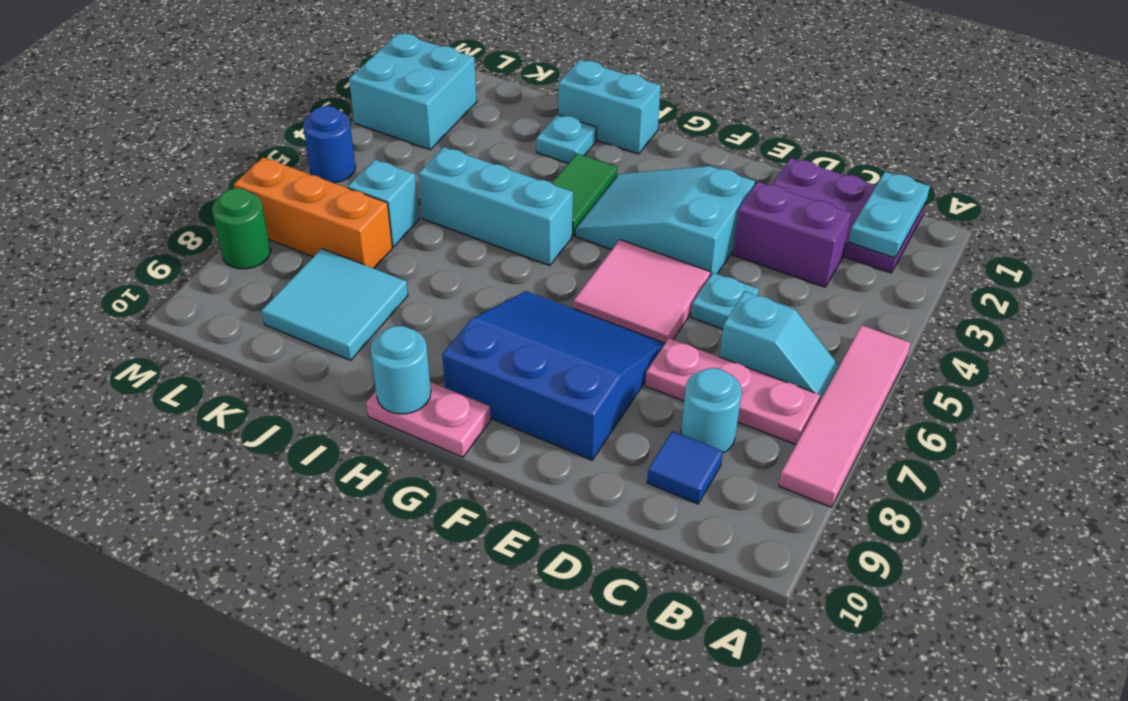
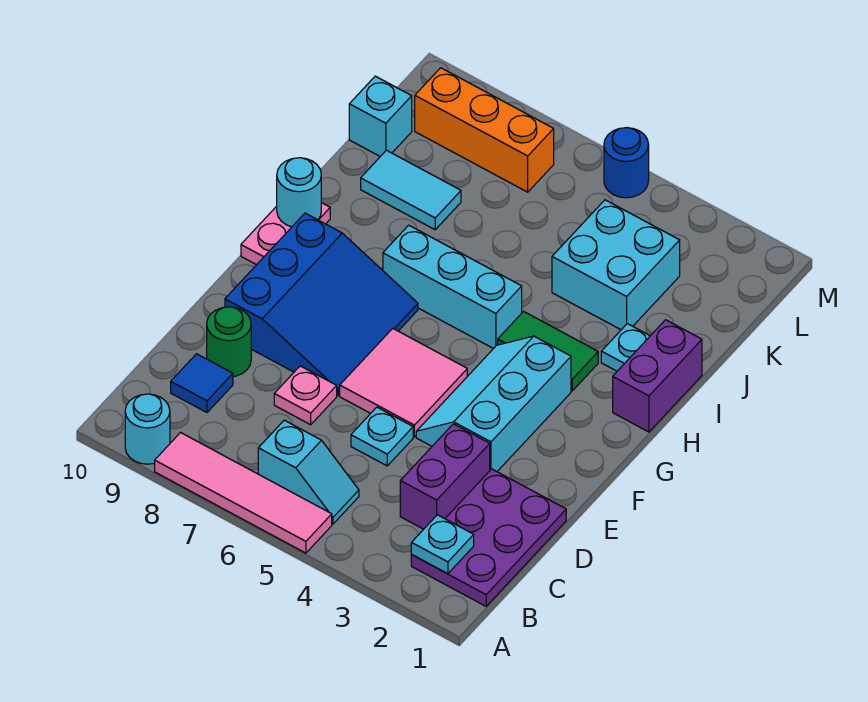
cyan 1x2 plate [849,172,930,258] -> cyan 1x1 plate [411,515,474,574]
cyan 1x2 slope [720,292,839,402] -> cyan 1x2 slope turned to [258,420,359,524]
pink 1x3 plate [645,338,820,445] -> pink 1x1 plate [274,366,337,425]
cyan 1x1 round brick [681,368,742,453] -> cyan 1x1 round brick moved to [125,394,170,464]
cyan 2x3 slope [576,166,755,276] -> cyan 2x3 slope turned to [416,336,571,471]
cyan 1x2 brick [559,60,661,154] -> purple 1x2 brick [613,320,702,432]
cyan 1x3 brick [418,147,573,266] -> cyan 1x3 brick turned to [383,225,522,349]
cyan 2x2 tile [262,249,408,360] -> cyan 1x2 tile [361,150,461,230]
cyan 1x1 brick [348,160,419,247] -> cyan 1x1 brick moved to [349,76,412,156]
orange 1x3 brick [234,157,392,268] -> orange 1x3 brick turned to [415,68,554,192]
cyan 2x2 brick [349,33,477,150] -> cyan 2x2 brick moved to [552,200,680,330]
green 1x1 round brick [212,188,271,269] -> green 1x1 round brick moved to [207,307,251,376]

